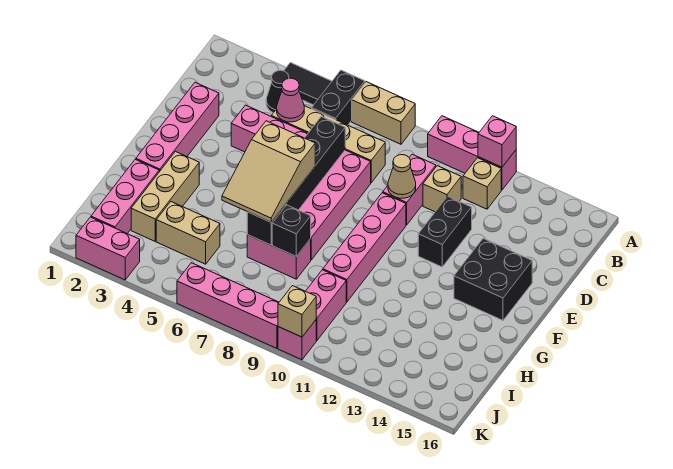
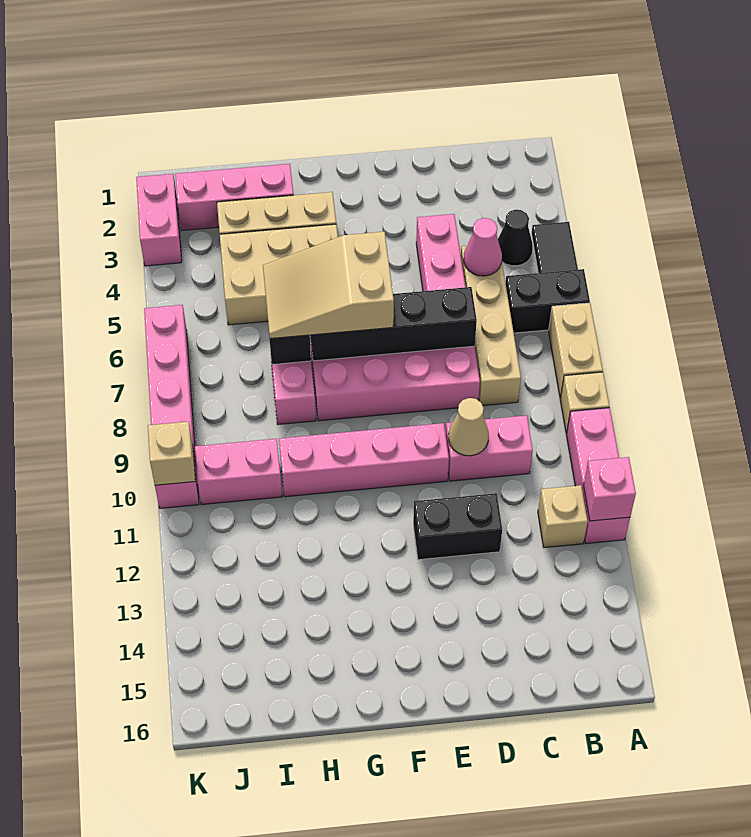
tan 1x1 brick [423,166,461,212] -> tan 1x1 brick moved to [560,372,609,434]
pink 1x4 brick [136,82,219,172] -> none
black 2x2 brick [454,238,532,320] -> none
black 1x1 brick [272,205,311,256] -> none
tan 1x2 brick [156,202,220,264] -> tan 2x3 brick [220,224,338,325]

